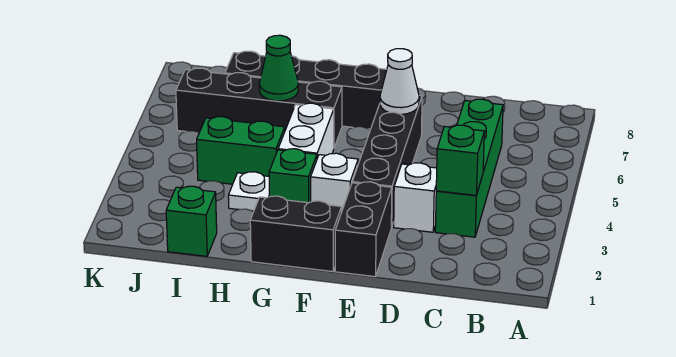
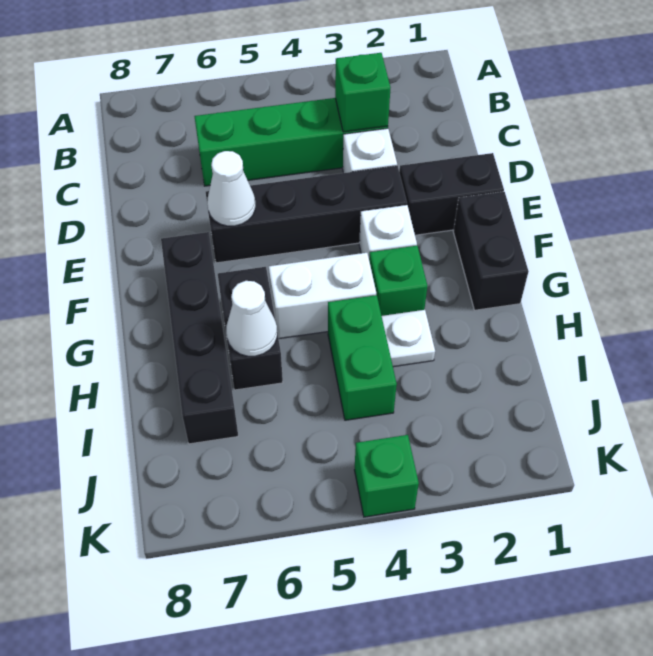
black 1x4 brick [176,68,342,147] -> black 1x2 brick [218,267,283,390]
green 1x1 cone [259,35,298,101] -> white 1x1 cone [226,281,277,356]
green 1x1 brick [166,186,217,256] -> green 1x1 brick moved to [355,435,419,517]

